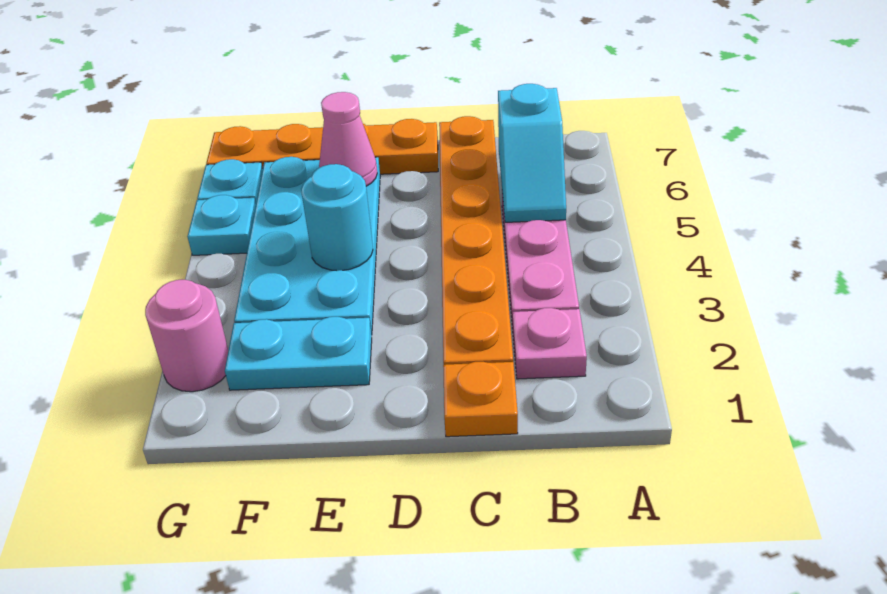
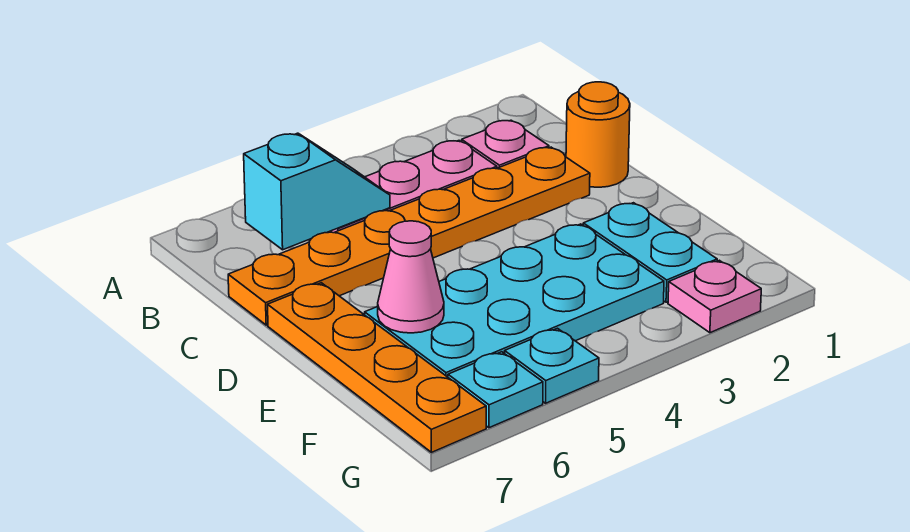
orange 1x1 plate [443,362,518,437] -> orange 1x1 round brick [566,82,630,187]
cyan 1x1 round brick [301,164,373,271] -> none
pink 1x1 round brick [145,280,228,392] -> pink 1x1 plate [668,260,761,333]

